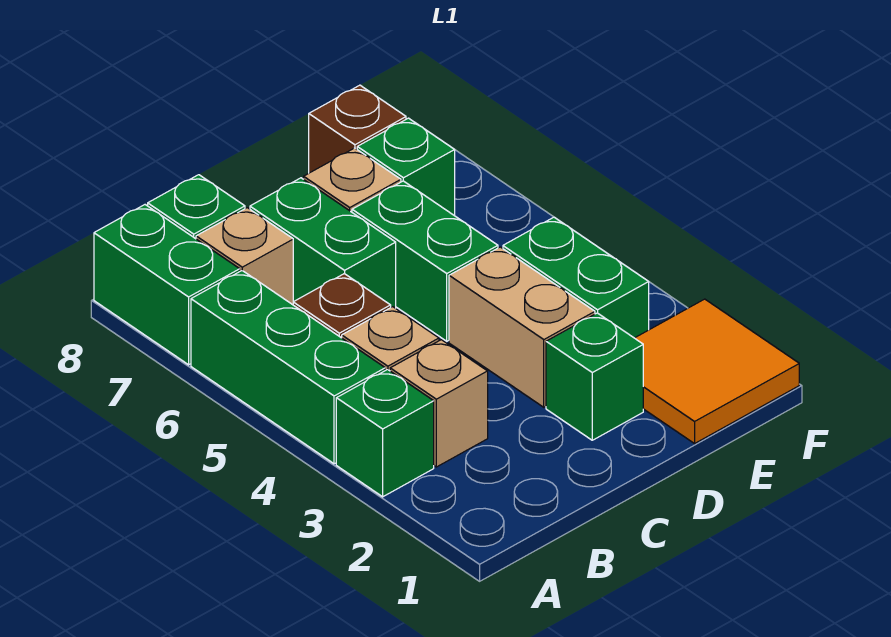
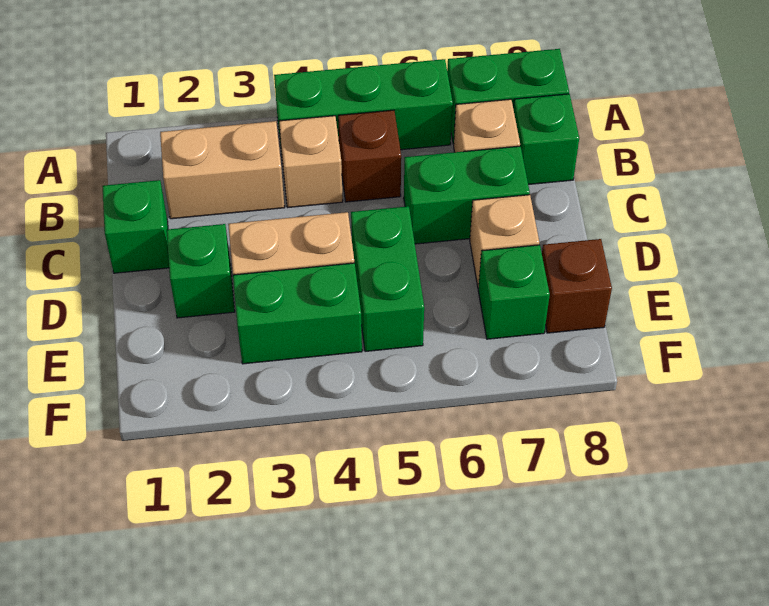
green 1x1 brick [336,369,434,497] -> green 1x1 brick moved to [102,180,169,273]
tan 1x1 brick [390,340,488,467] -> tan 1x2 brick [160,121,284,219]
green 1x2 brick [352,181,498,341] -> green 1x2 brick turned to [351,206,424,352]
orange 2x2 tile [635,299,799,443] -> none

